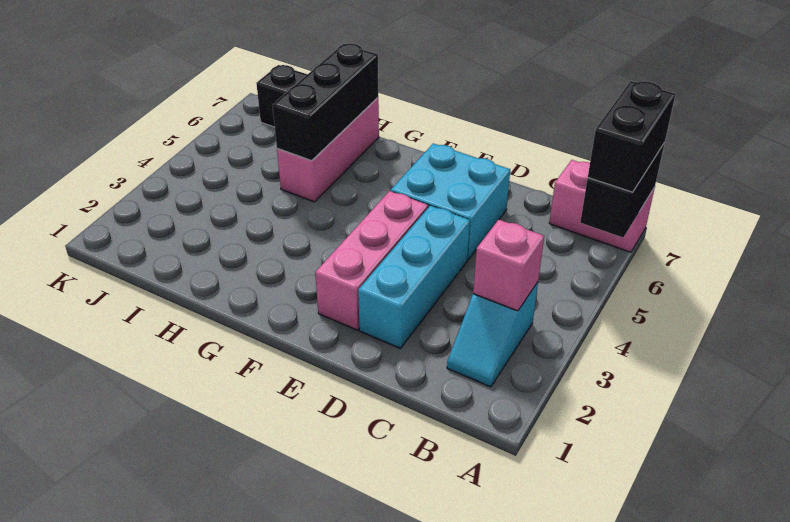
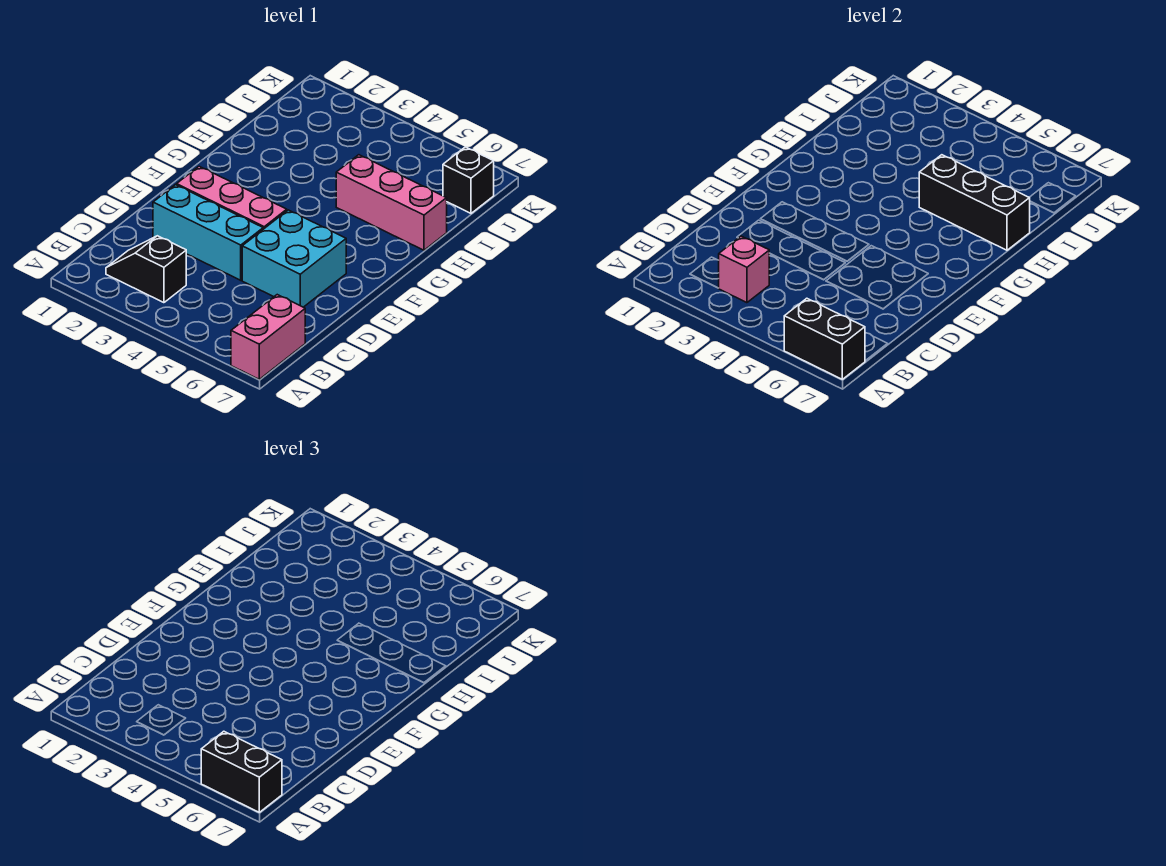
cyan 1x2 slope [447,282,538,387] -> black 1x2 slope [106,236,186,303]

